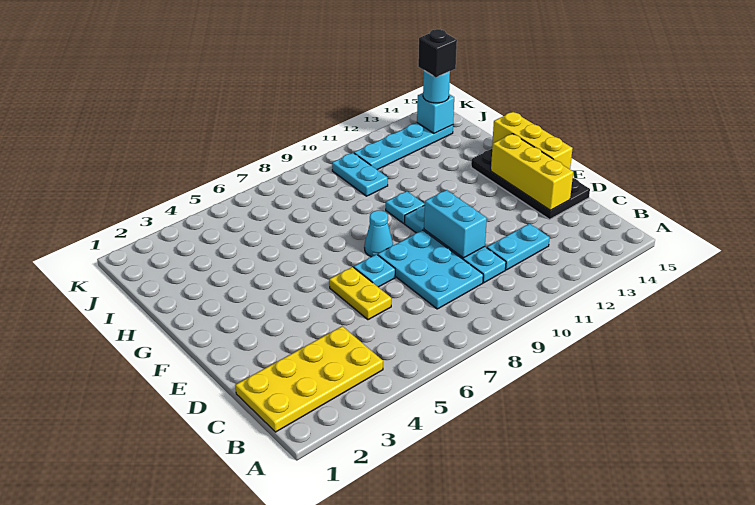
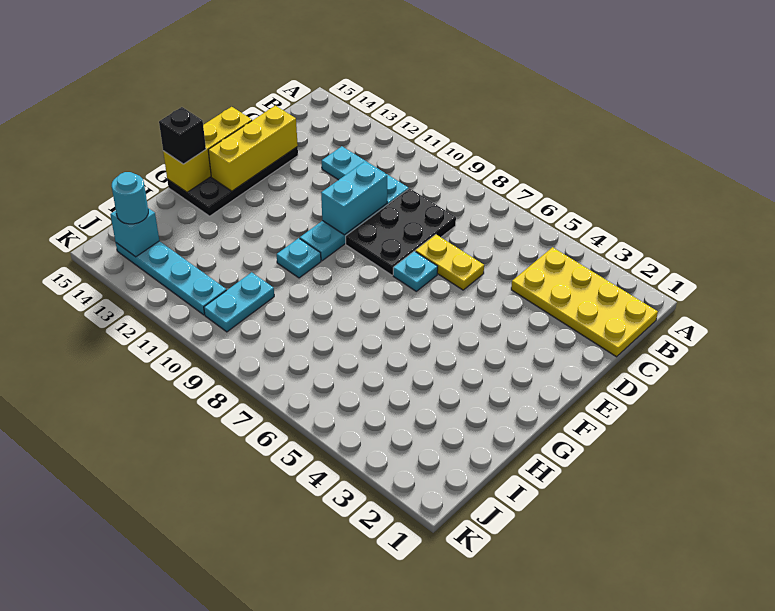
cyan 2x3 plate [378,230,483,309] -> black 2x3 plate [346,188,456,275]
yellow 1x2 plate [329,267,391,320] -> yellow 1x2 plate turned to [415,235,484,290]
cyan 1x1 cone [364,210,393,257] -> none
black 1x1 brick [418,29,457,77] -> black 1x1 brick moved to [159,107,206,164]

